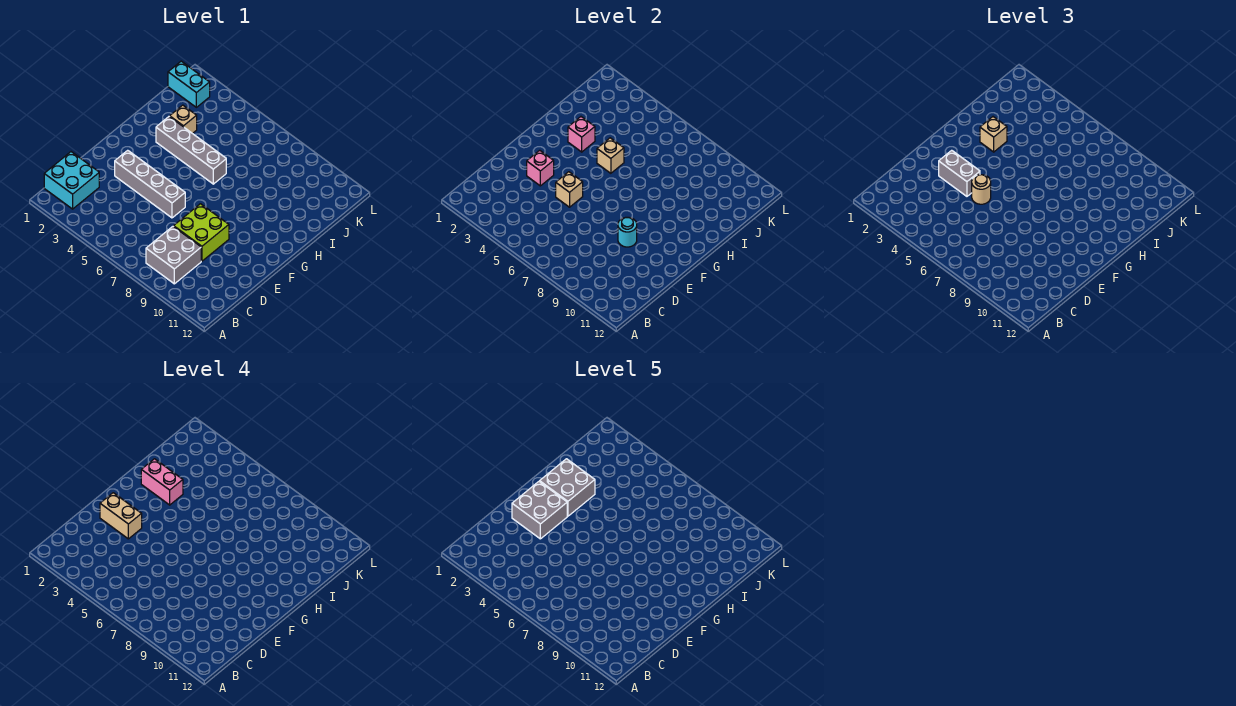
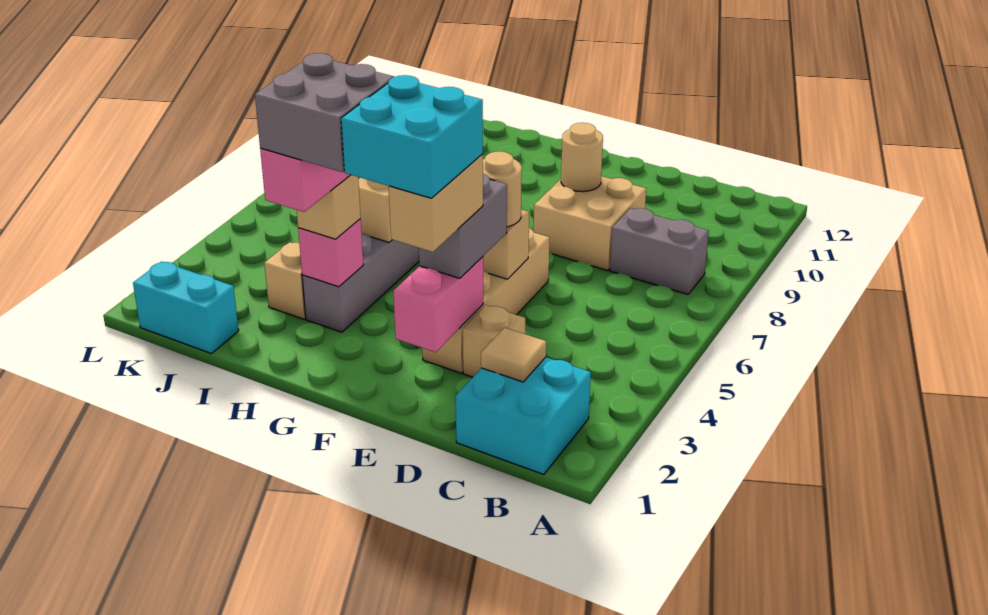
grey 2x2 brick [146,226,201,284] -> grey 1x2 brick [610,208,709,295]
none -> tan 1x1 tile [481,328,546,382]
none -> tan 1x1 brick [463,305,525,377]
lime 2x2 brick [174,204,229,261] -> tan 2x2 brick [533,176,646,271]
grey 2x2 brick [512,482,567,539] -> cyan 2x2 brick [341,75,483,198]
grey 1x4 brick [115,150,185,218] -> tan 1x4 brick [422,228,550,373]
pink 1x1 brick [527,150,554,186] -> pink 1x2 brick [393,257,483,352]
cyan 1x1 round brick [618,217,637,247] -> tan 1x1 round brick [561,123,603,192]
cyan 1x2 brick [168,61,210,107] -> cyan 1x2 brick turned to [133,261,239,354]

